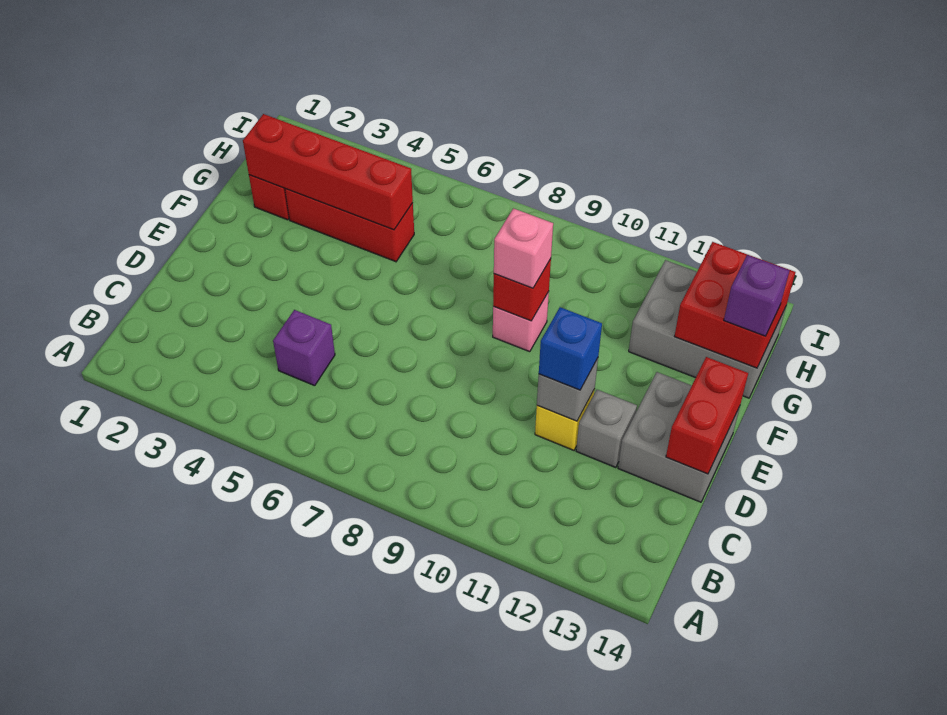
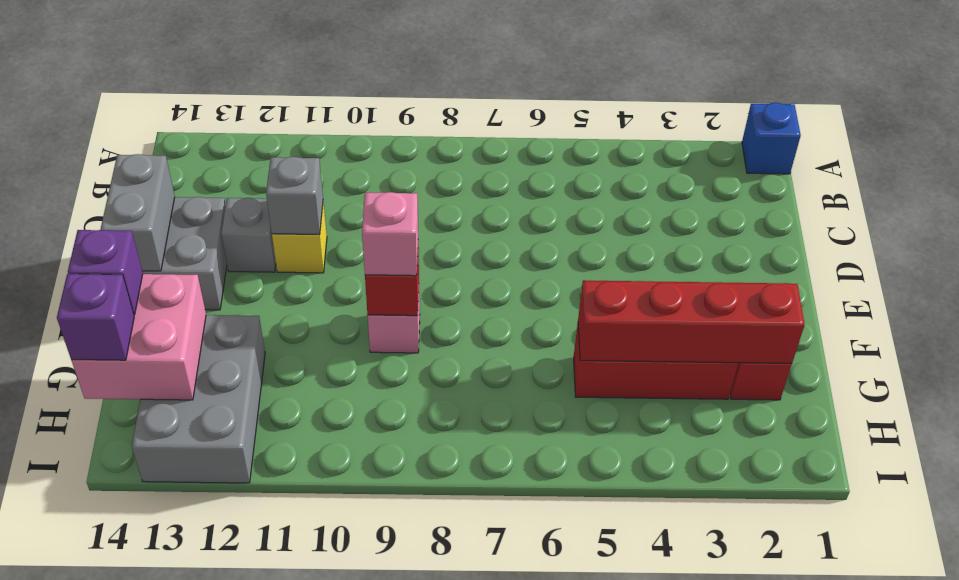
purple 1x1 brick [273,310,335,386] -> purple 1x1 brick moved to [57,274,134,360]
blue 1x1 brick [539,307,602,390] -> blue 1x1 brick moved to [742,102,801,174]
red 1x2 brick [666,357,748,474] -> grey 1x2 brick [100,154,175,271]
grey 2x3 brick [629,260,786,398] -> grey 2x3 brick turned to [132,315,265,483]
red 2x2 brick [674,242,795,368] -> pink 2x2 brick [71,274,206,400]

